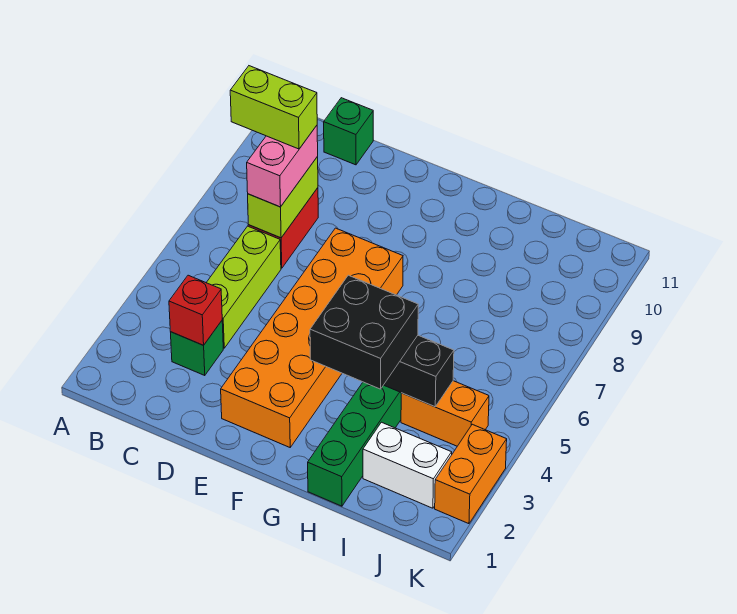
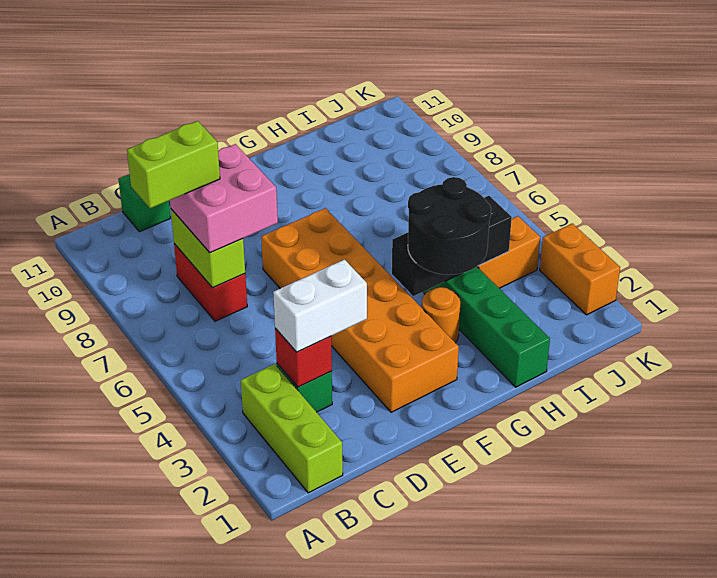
lime 1x3 brick [206,226,281,348] -> lime 1x3 brick moved to [241,364,343,493]
pink 1x2 brick [247,126,318,207] -> pink 2x2 brick [170,144,278,253]
none -> orange 1x1 round brick [422,287,460,343]
black 2x2 brick [310,275,418,389] -> black 2x2 round brick [408,177,491,275]
white 1x2 brick [363,422,452,508] -> white 1x2 brick moved to [273,259,367,352]

